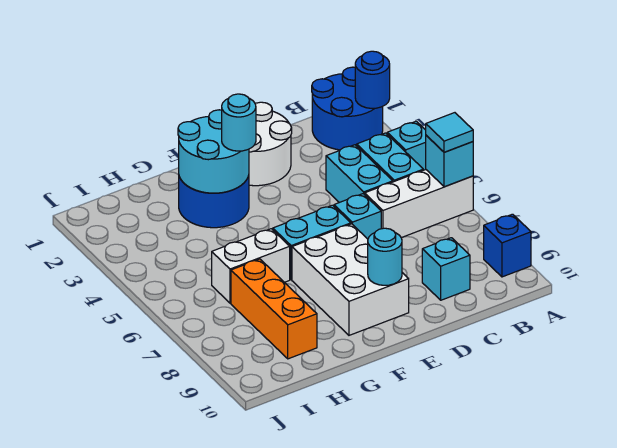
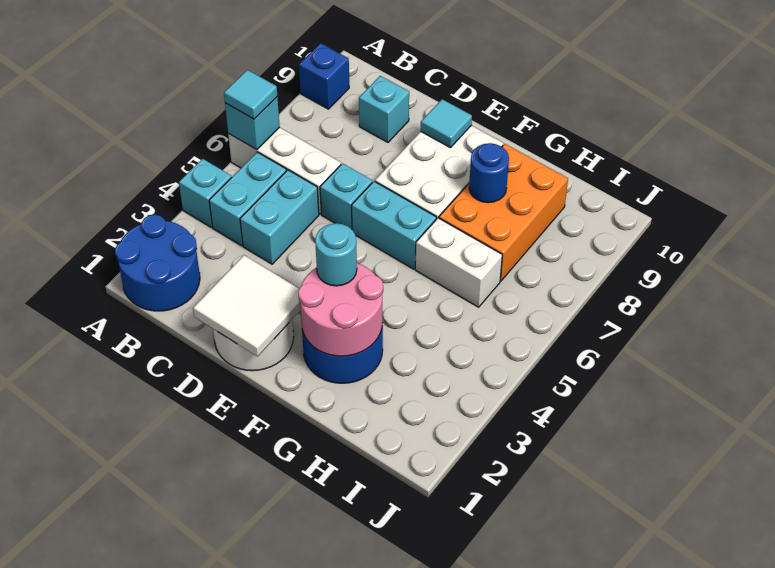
blue 1x1 round brick [355,51,390,108] -> blue 1x1 round brick moved to [469,143,509,203]
none -> white 2x2 tile [193,255,301,356]
cyan 1x1 round brick [368,228,402,285] -> cyan 1x1 tile [421,99,472,148]
cyan 2x2 round brick [178,110,249,193] -> pink 2x2 round brick [298,263,383,356]
orange 1x3 brick [231,259,317,359] -> orange 2x3 brick [439,144,568,281]

